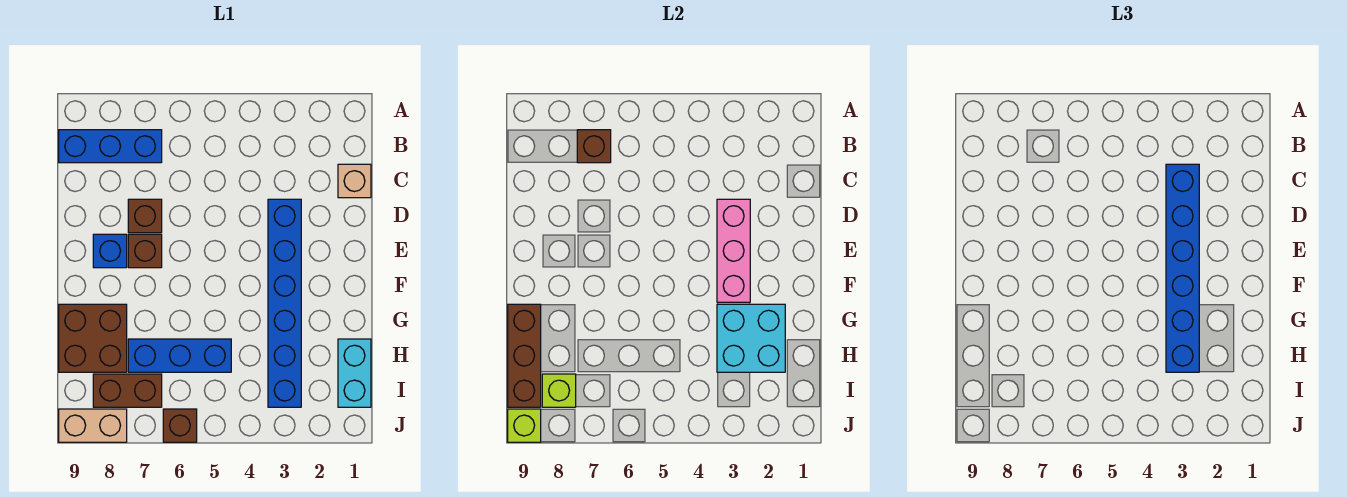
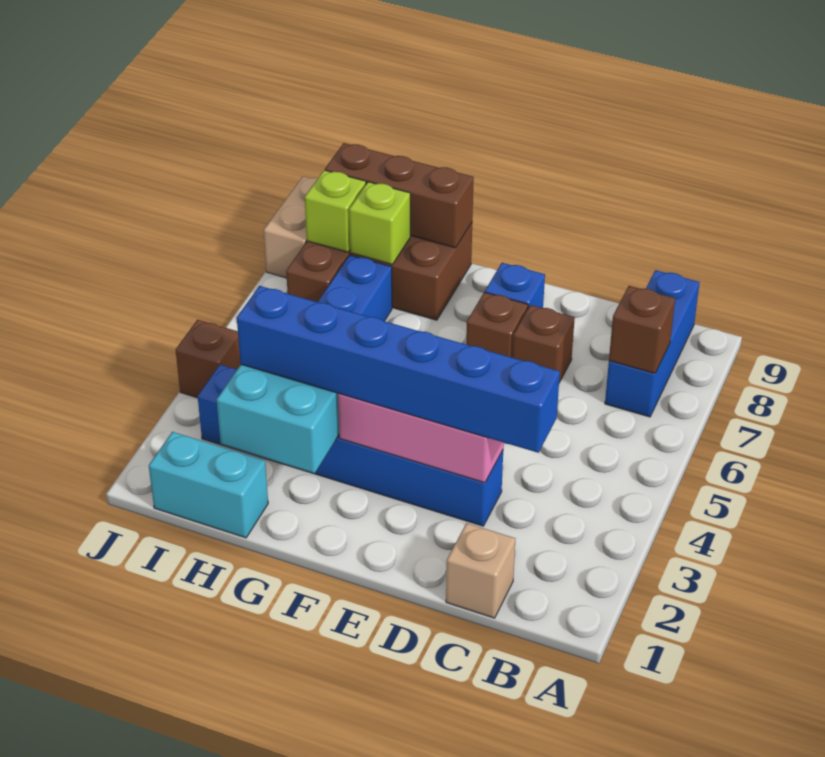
brown 1x1 brick [163,409,197,442] -> brown 1x1 brick moved to [176,320,241,398]
lime 1x1 brick [508,409,541,442] -> lime 1x1 brick moved to [349,182,410,265]

